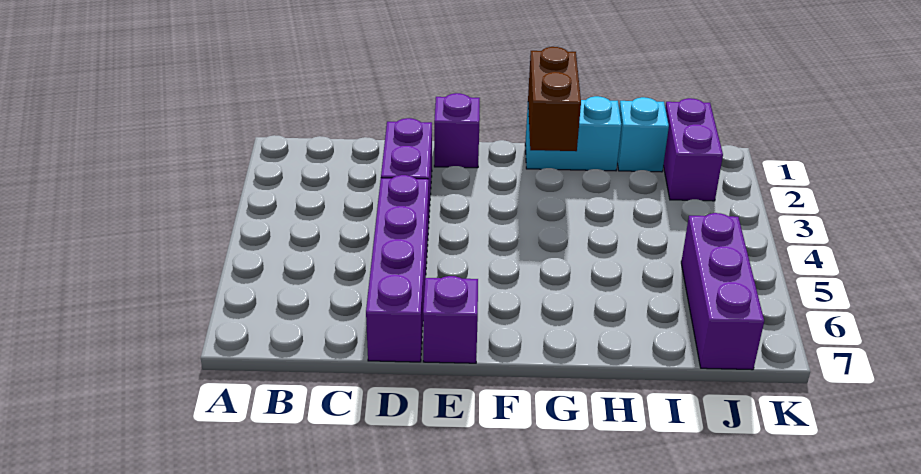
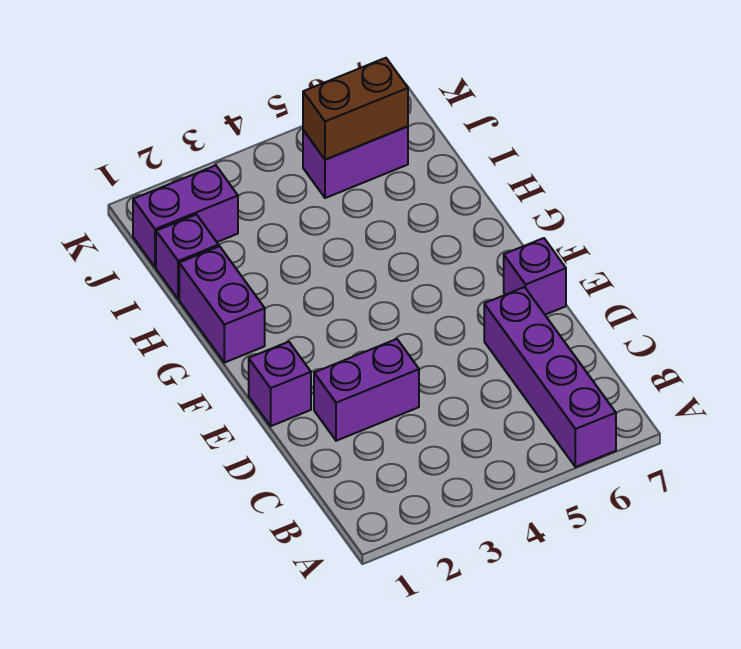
purple 1x4 brick [366,175,429,362] -> purple 1x4 brick turned to [484,287,616,467]
cyan 1x2 brick [525,96,621,171] -> purple 1x2 brick [179,246,265,363]
brown 1x2 brick [528,47,581,151] -> brown 1x2 brick moved to [303,58,408,160]
cyan 1x1 brick [617,97,669,172] -> purple 1x1 brick [156,215,219,299]
purple 1x3 brick [681,213,764,370] -> purple 1x2 brick [303,126,408,198]

